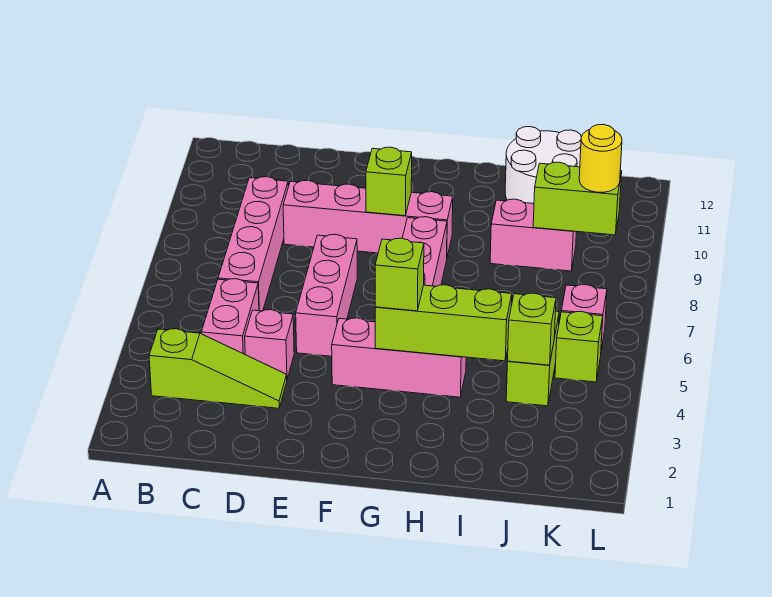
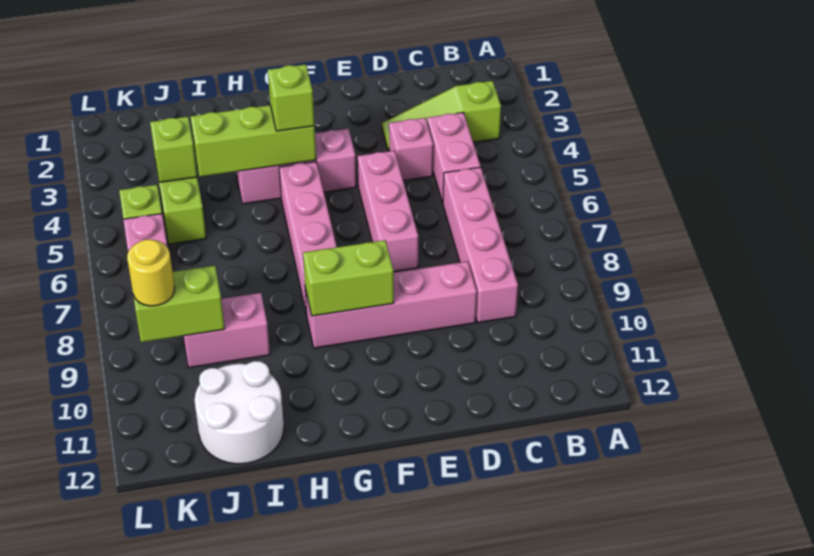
lime 1x1 brick [366,147,412,216] -> lime 1x2 brick [303,240,394,316]

